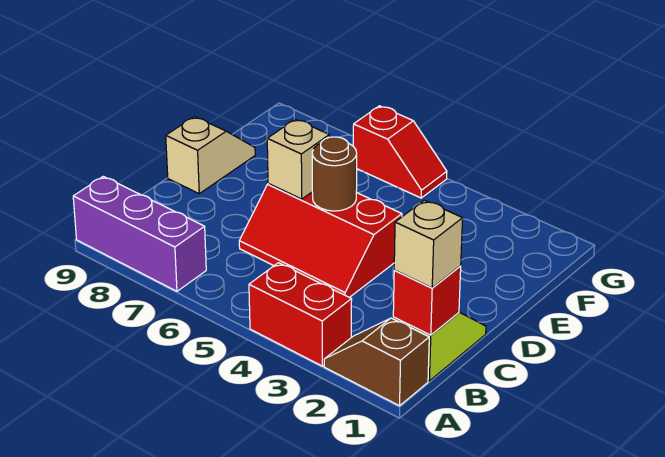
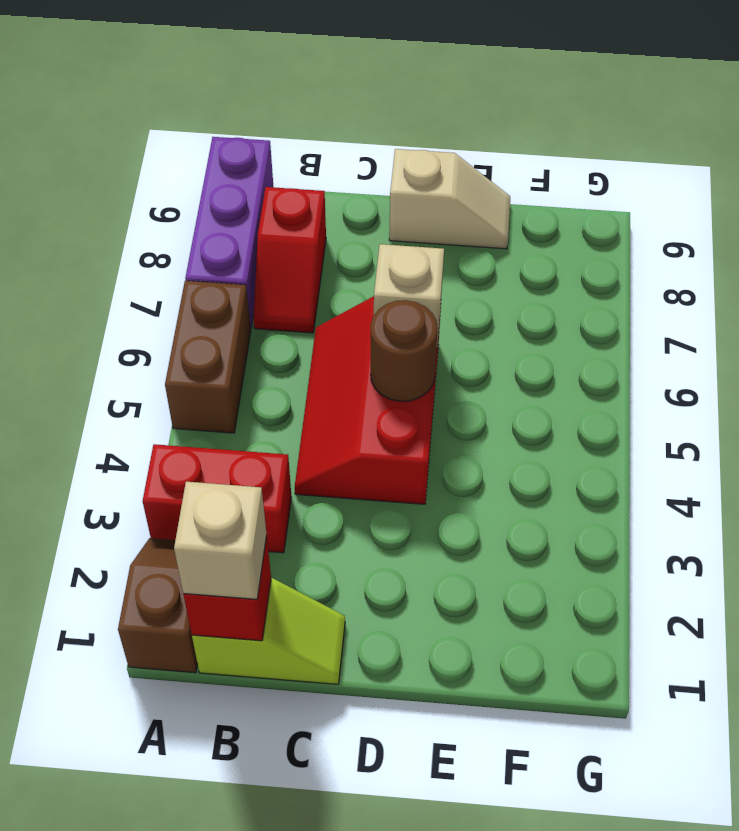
red 1x2 brick [249,263,352,366] -> red 1x2 brick turned to [143,444,291,553]
none -> brown 1x2 brick [165,281,251,433]
red 1x2 slope [353,106,447,198] -> red 1x2 slope moved to [253,187,326,333]

